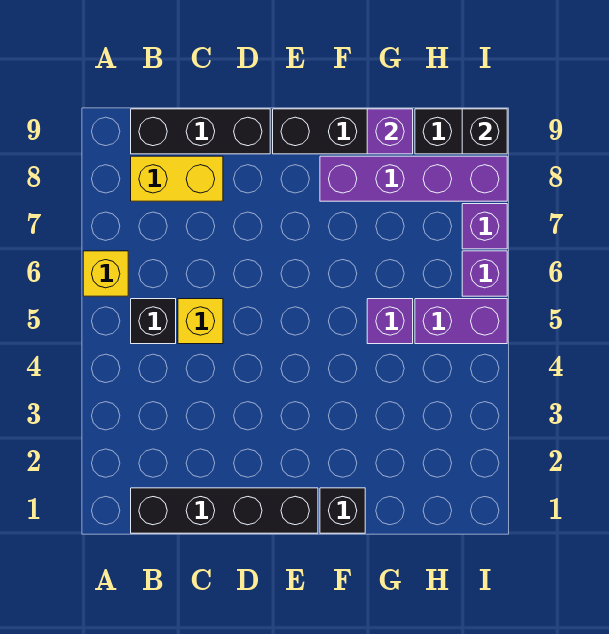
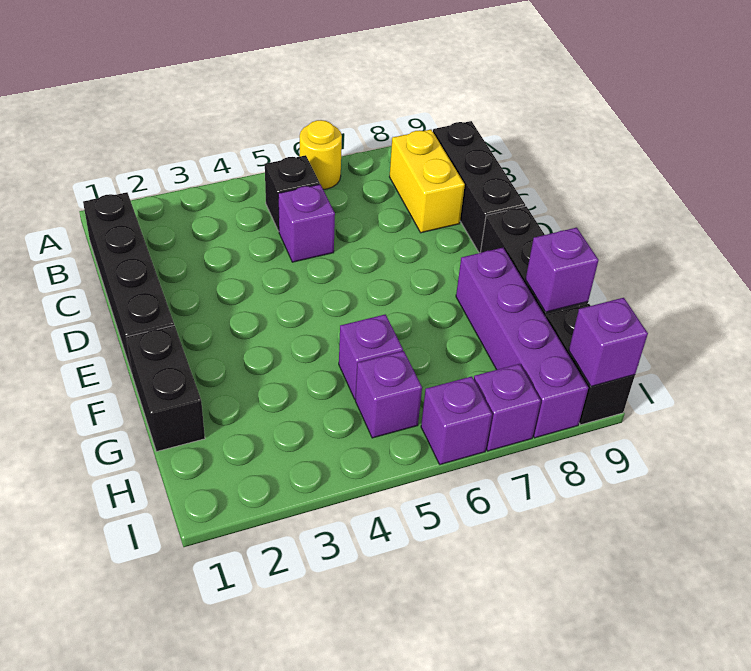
yellow 1x1 brick [83,251,128,296] -> yellow 1x1 round brick [300,120,342,189]
yellow 1x1 brick [178,299,223,344] -> purple 1x1 brick [278,184,335,262]
black 1x1 brick [320,488,365,533] -> black 1x2 brick [126,325,205,452]
purple 1x2 brick [415,299,507,344] -> purple 1x1 brick [355,351,422,438]
black 1x1 brick [462,109,507,154] -> purple 1x1 brick [569,298,648,387]

